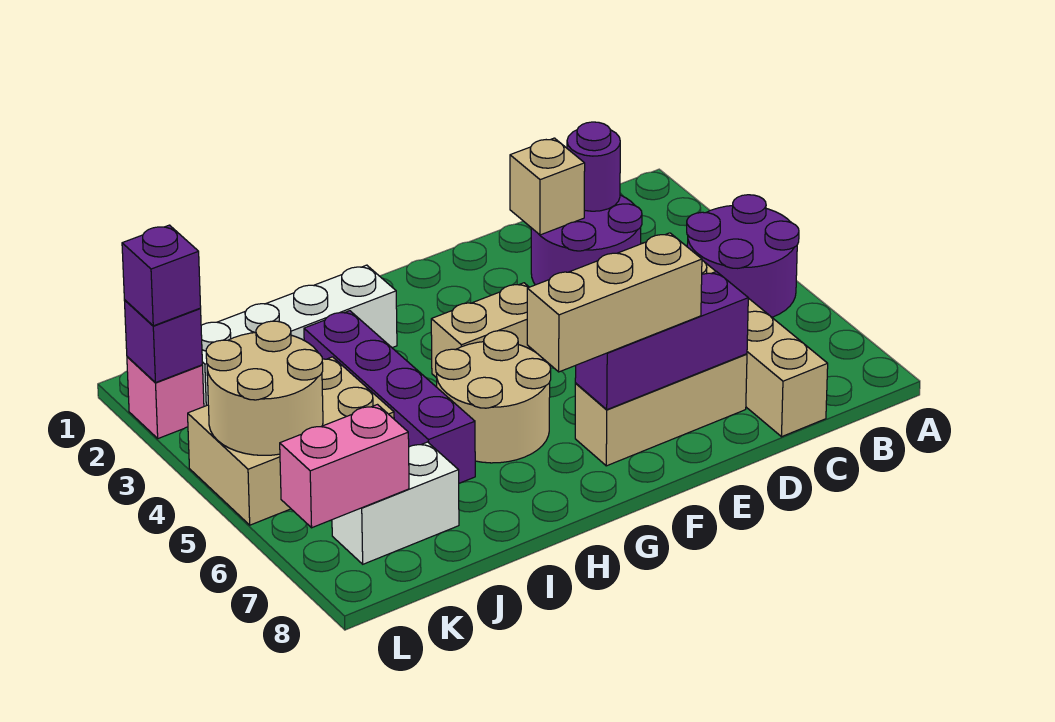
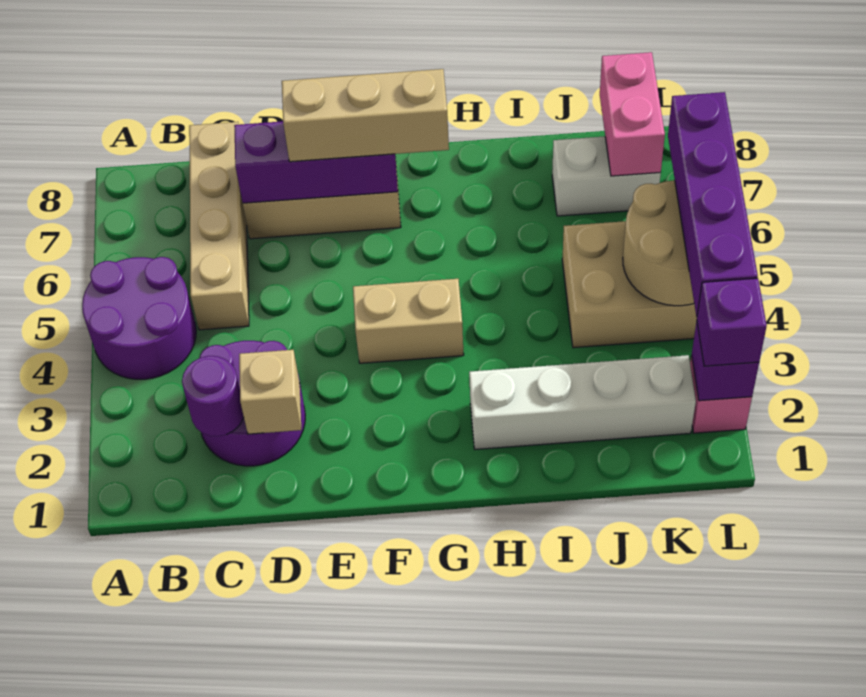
tan 2x2 round brick [436,331,551,463] -> none
purple 1x4 brick [304,311,475,483] -> purple 1x4 brick moved to [668,92,758,317]
pink 1x2 brick [280,405,409,528] -> pink 1x2 brick turned to [600,52,665,176]

